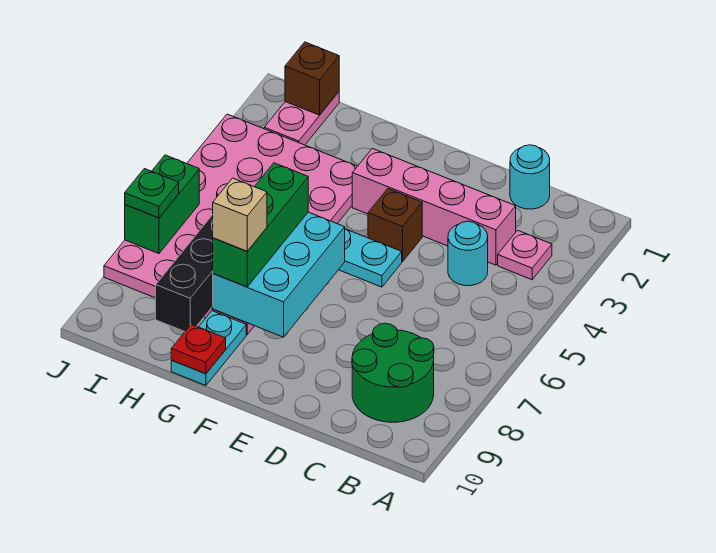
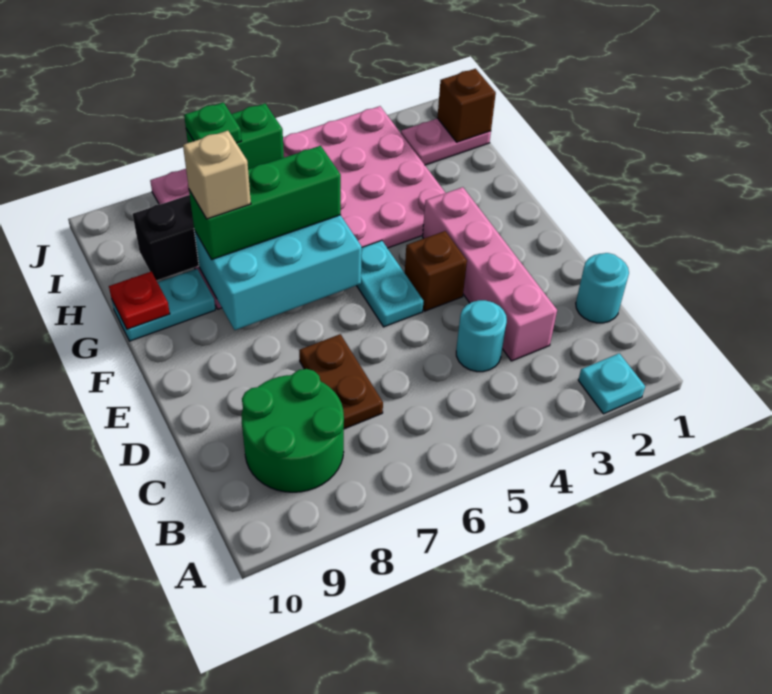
none -> cyan 1x1 plate [578,353,645,414]
pink 1x1 plate [498,230,552,280] -> none
none -> brown 1x2 plate [299,334,383,429]

